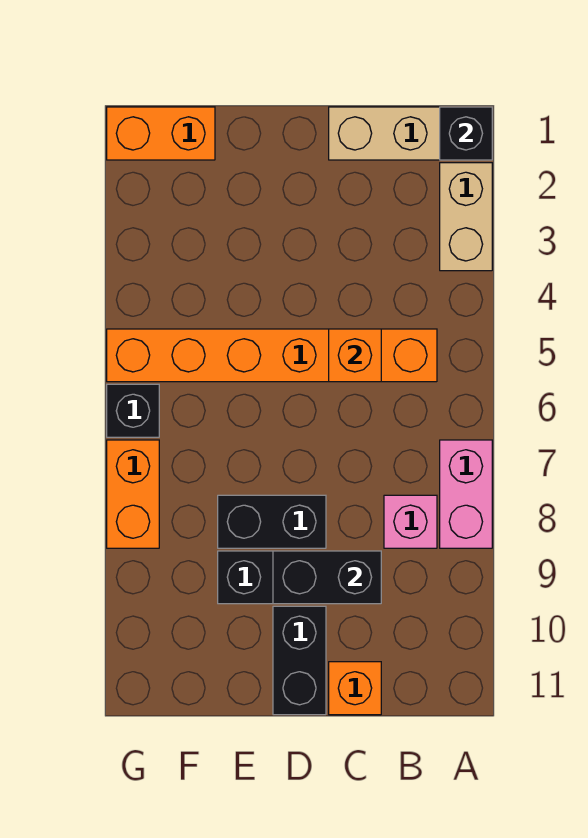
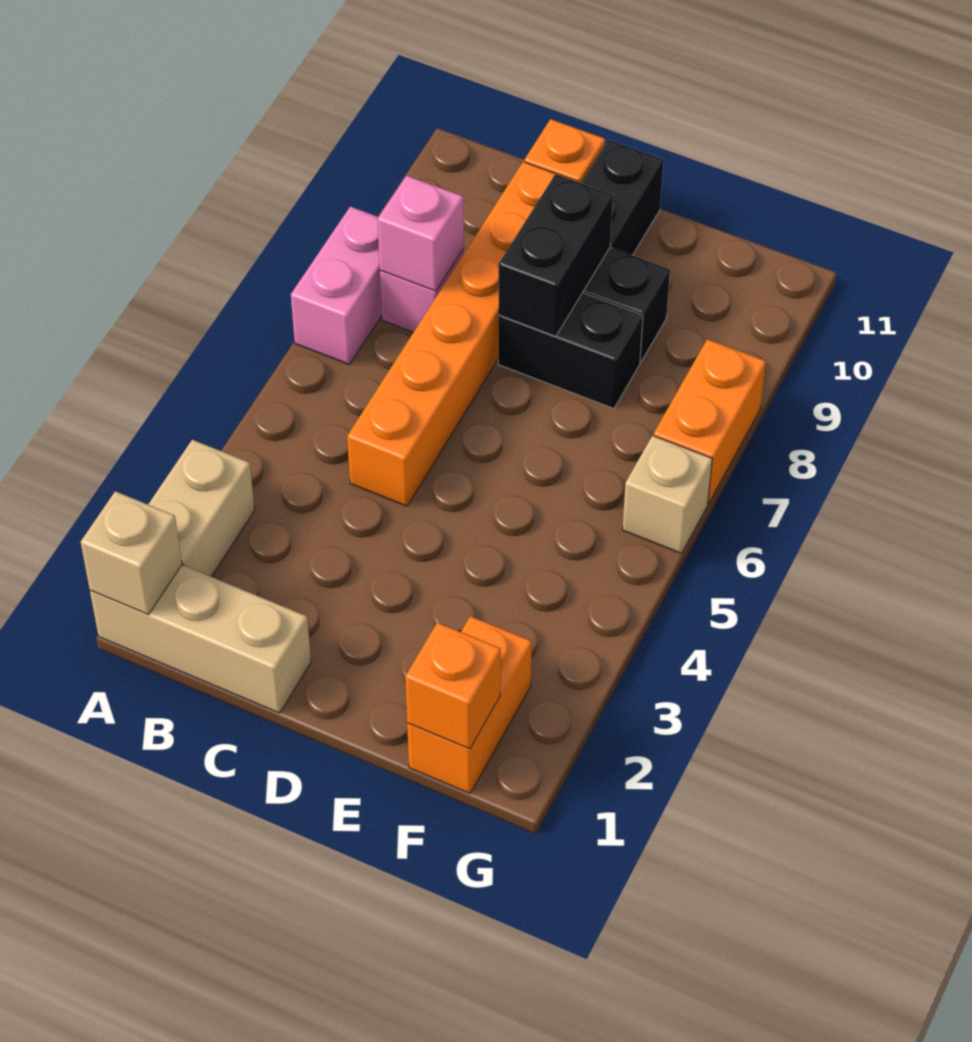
black 1x1 brick [440,107,492,160] -> tan 1x1 brick [81,491,182,615]
orange 1x6 brick [107,329,437,382] -> orange 1x6 brick turned to [347,162,578,506]
none -> pink 1x1 brick [378,176,464,291]
orange 1x1 brick [329,329,381,382] -> orange 1x1 brick moved to [405,623,501,749]
black 1x2 brick [273,551,381,604] -> black 1x2 brick turned to [498,174,613,336]
orange 1x2 brick [107,107,215,160] -> orange 1x2 brick turned to [407,616,532,793]
black 1x1 brick [107,384,159,437] -> tan 1x1 brick [622,436,712,553]

